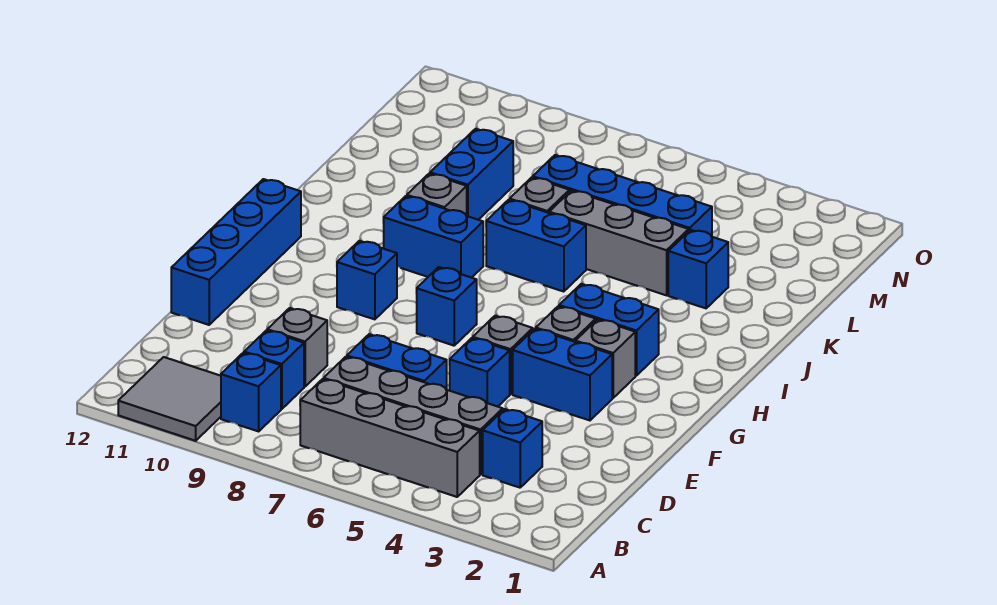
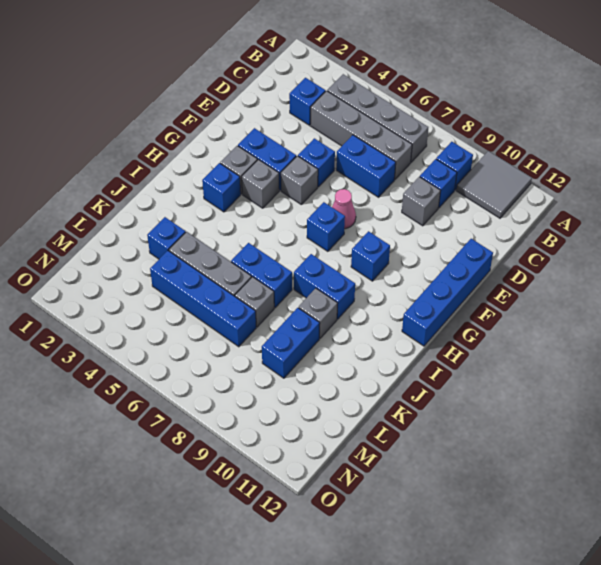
none -> pink 1x1 cone [332,189,356,229]
blue 1x2 brick [559,284,659,376] -> blue 1x1 brick [202,163,241,212]

